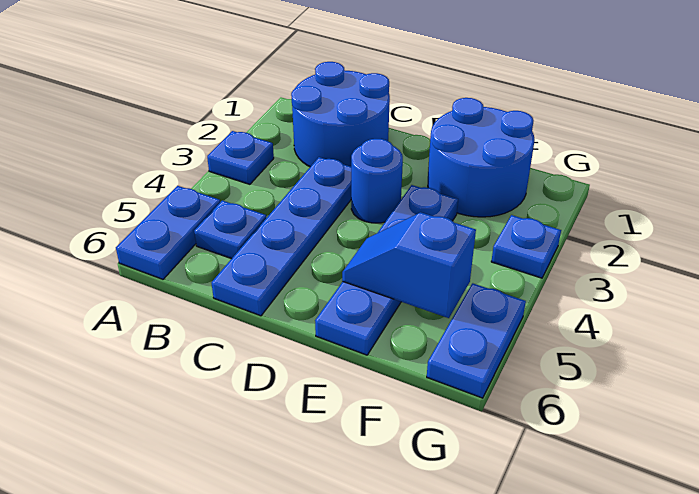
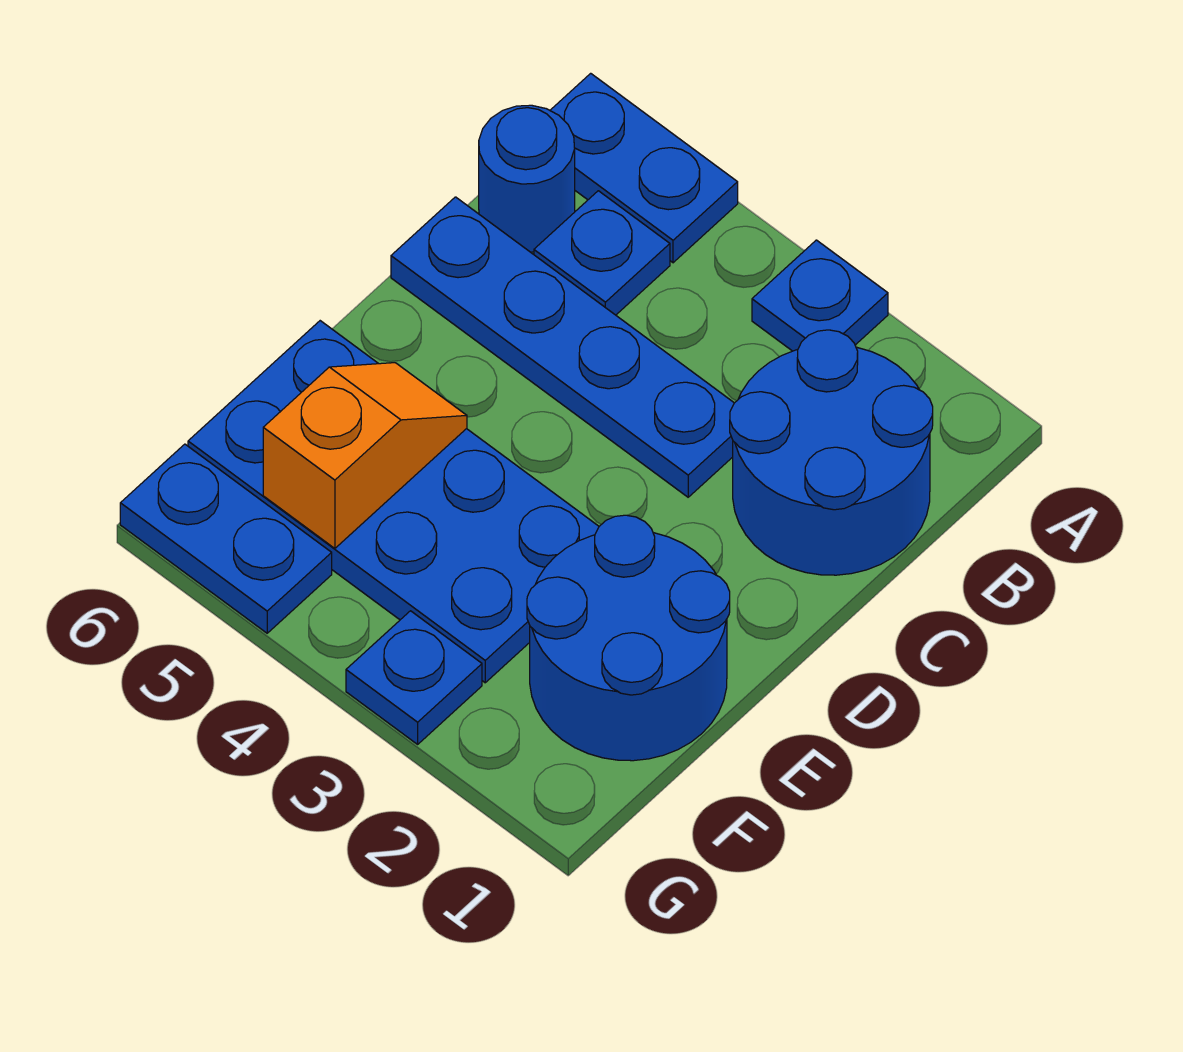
blue 1x1 round brick [351,139,403,223] -> blue 1x1 round brick moved to [479,105,575,252]
blue 1x4 plate [315,185,458,355] -> blue 2x4 plate [188,321,599,683]
blue 1x2 slope [342,212,476,318] -> orange 1x2 slope [263,363,467,548]

